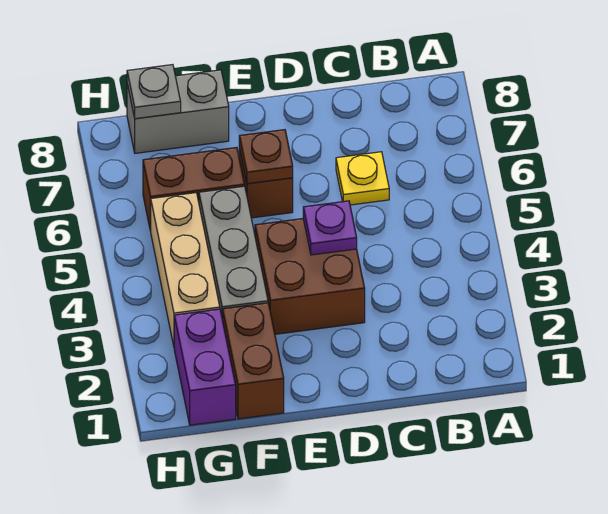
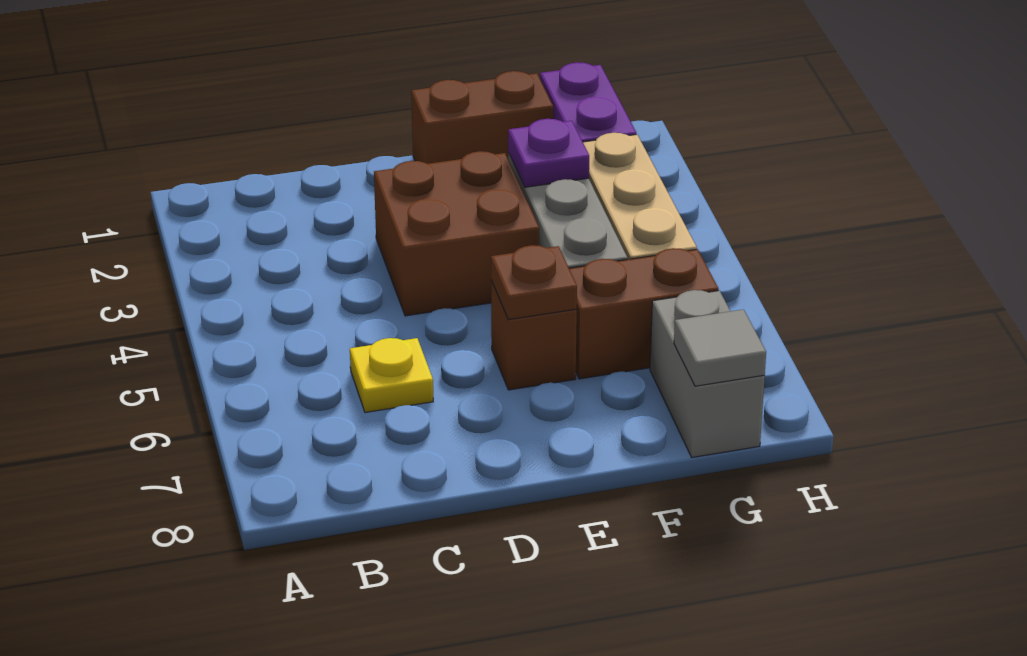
purple 1x1 plate [303,201,357,255] -> purple 1x1 plate moved to [508,119,589,187]
brown 1x2 brick [223,303,284,419] -> brown 1x2 brick turned to [411,71,553,164]
grey 1x2 brick [127,70,229,153] -> grey 1x2 brick turned to [650,290,765,457]
grey 1x1 plate [127,65,181,119] -> grey 1x1 tile [674,309,766,386]

